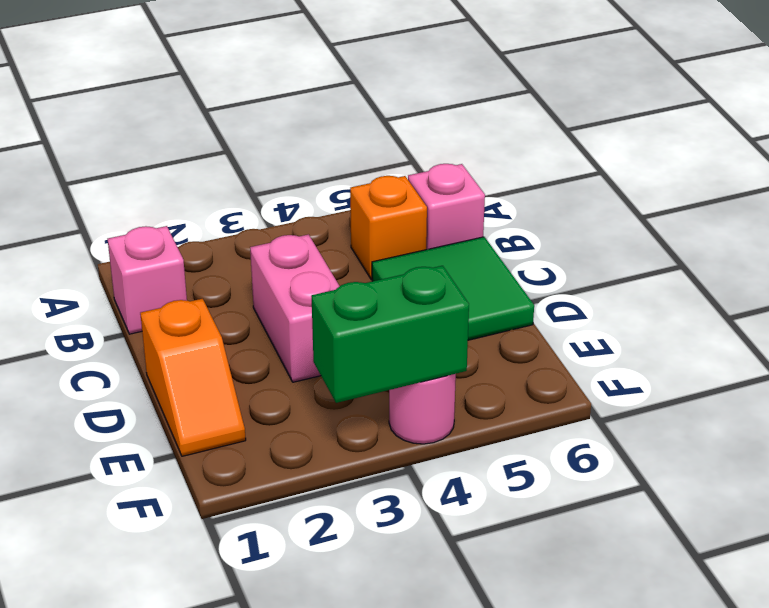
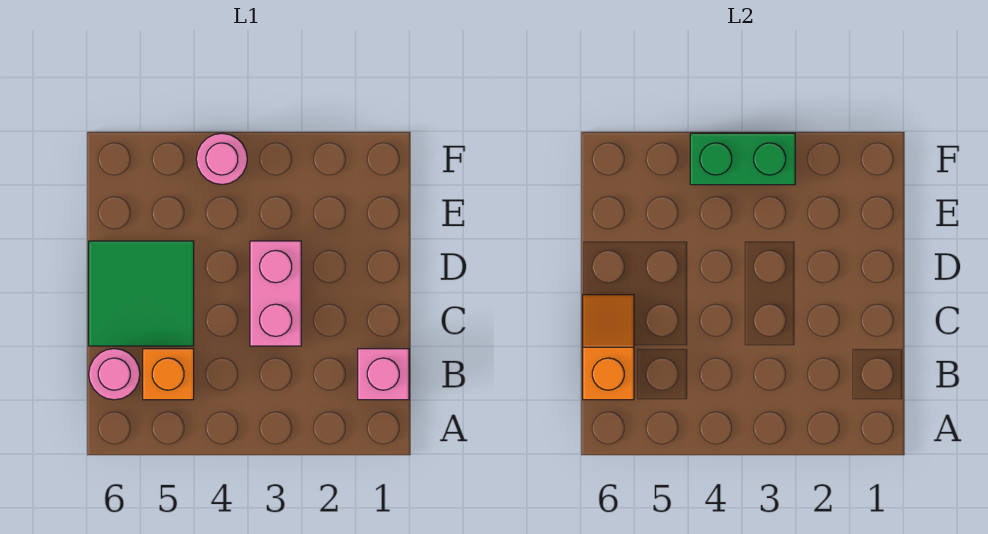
pink 1x1 brick [408,164,485,250] -> pink 1x1 round brick [89,349,140,400]
orange 1x2 slope [140,299,246,456] -> orange 1x2 slope moved to [583,295,634,400]

